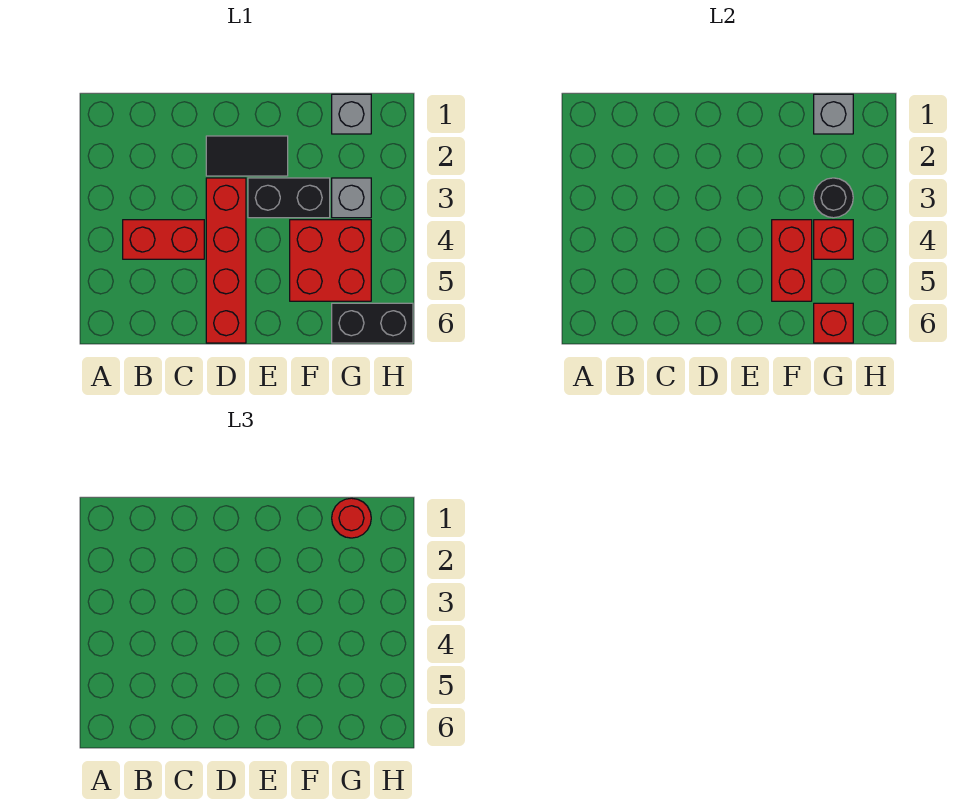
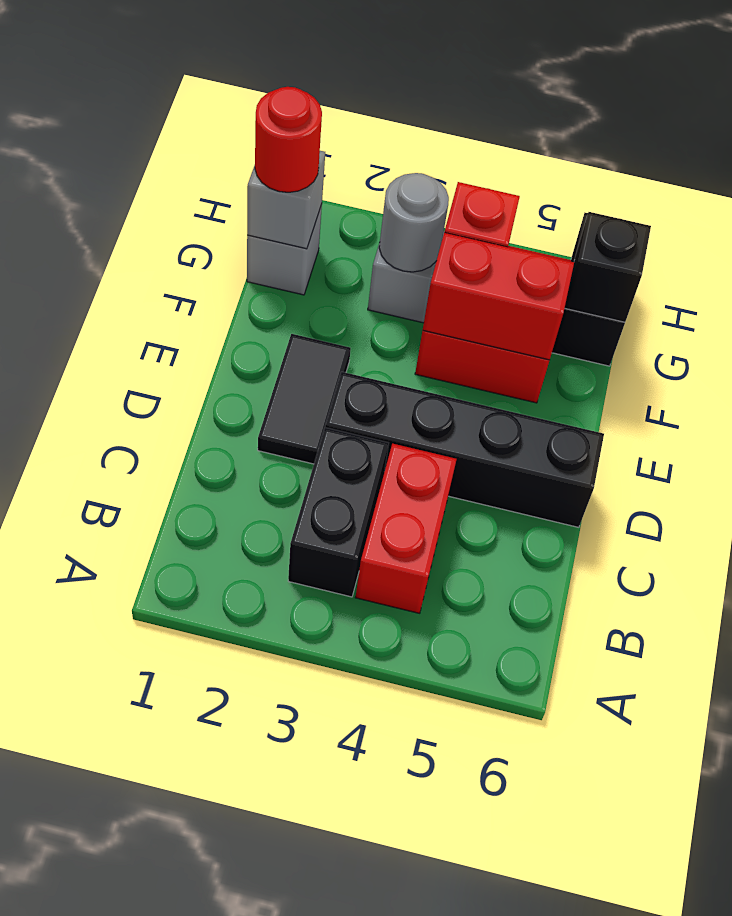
red 1x4 brick [206,178,246,343] -> black 1x4 brick [325,372,604,527]
black 1x2 brick [248,178,330,218] -> black 1x2 brick moved to [288,428,389,597]
black 1x1 round brick [814,178,853,218] -> grey 1x1 round brick [379,173,449,272]
red 1x1 brick [814,303,853,343] -> black 1x1 brick [565,212,651,322]

